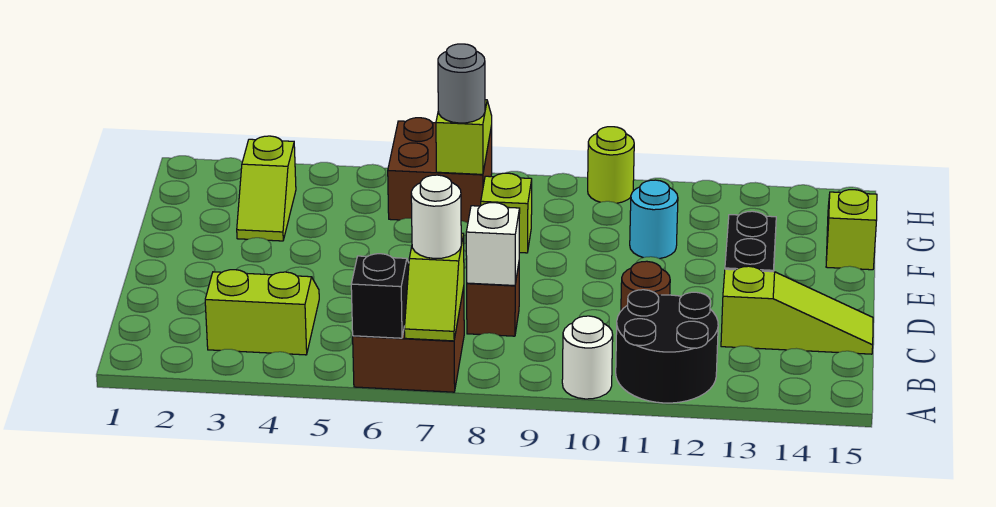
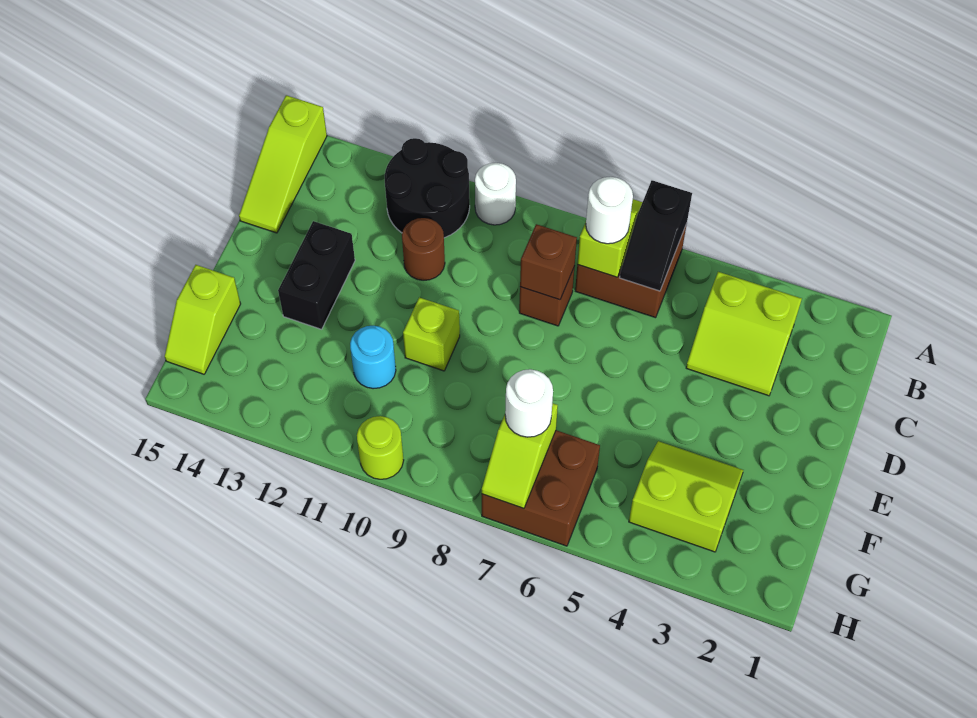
white 1x1 brick [466,203,520,285] -> brown 1x1 brick [520,224,577,300]
lime 1x3 slope [721,266,873,354] -> lime 1x3 slope turned to [239,95,327,233]
lime 1x2 slope [237,136,296,241] -> lime 2x2 slope [629,441,743,552]
lime 1x1 brick [481,173,532,253] -> lime 1x1 brick moved to [403,297,460,371]
grey 1x1 round brick [438,44,485,123] -> white 1x1 round brick [505,369,553,437]

